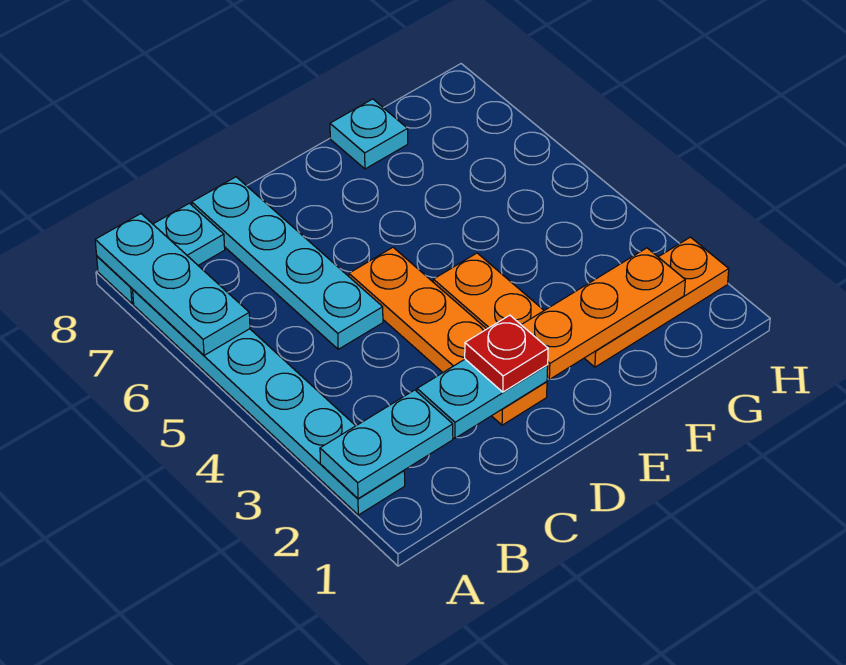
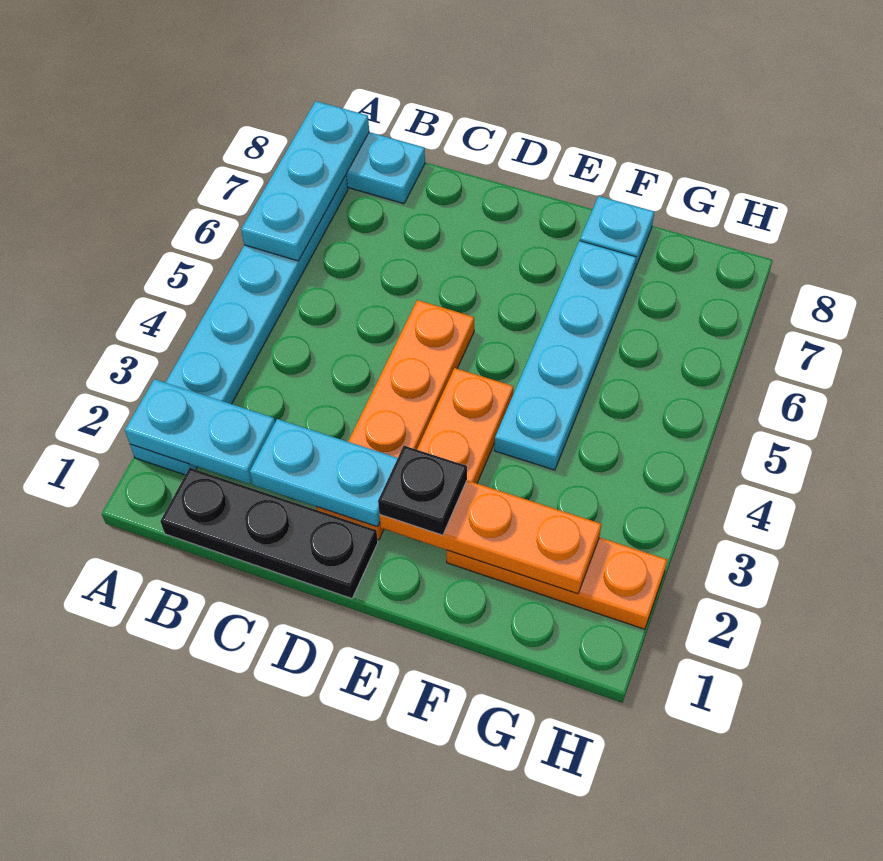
none -> black 1x3 plate [160,468,378,599]
cyan 1x4 plate [192,177,383,349] -> cyan 1x4 plate moved to [495,241,636,470]
red 1x1 plate [465,315,548,392] -> none
none -> black 1x1 plate [378,446,467,535]

